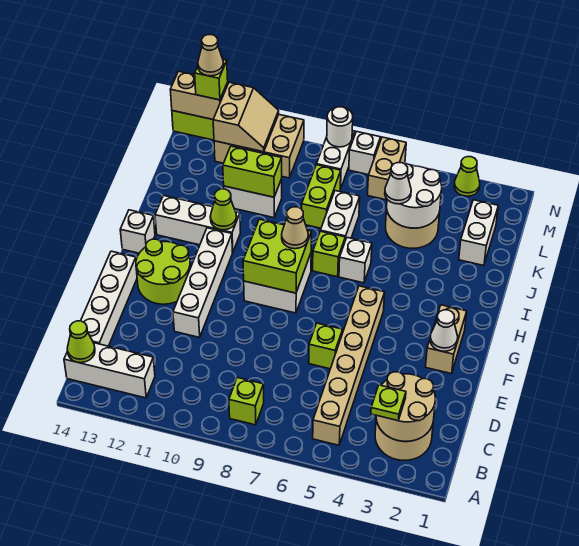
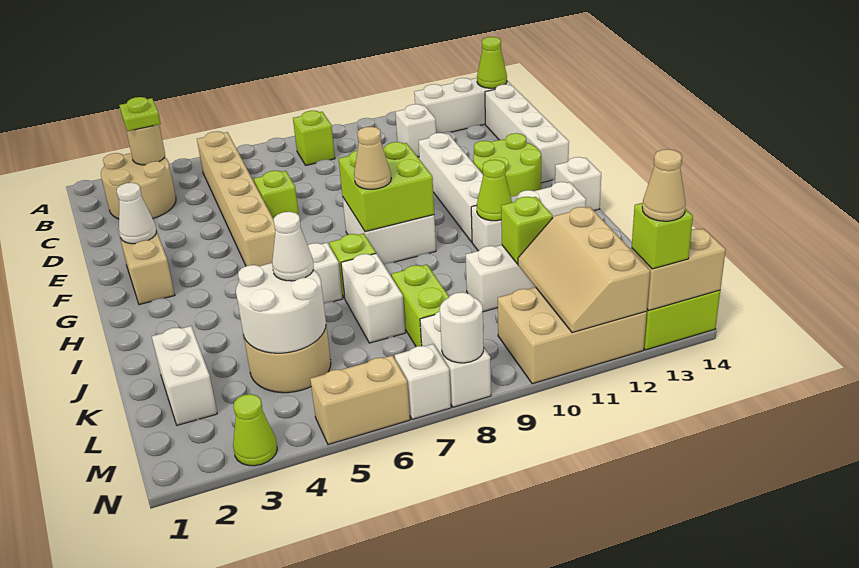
tan 2x2 round brick [376,372,435,441] -> tan 1x1 round brick [125,125,165,165]
none -> white 1x1 brick [395,104,436,157]
lime 1x2 brick [223,146,282,197] -> lime 1x1 brick [501,197,553,264]
tan 1x2 brick [368,137,406,200] -> tan 1x2 brick turned to [310,355,410,445]
tan 2x2 slope [213,82,279,152] -> tan 2x3 slope [518,207,650,333]

